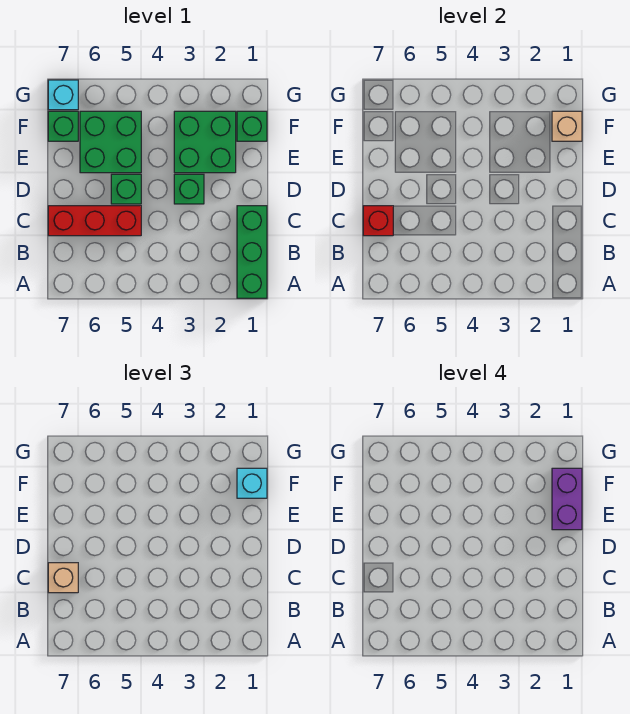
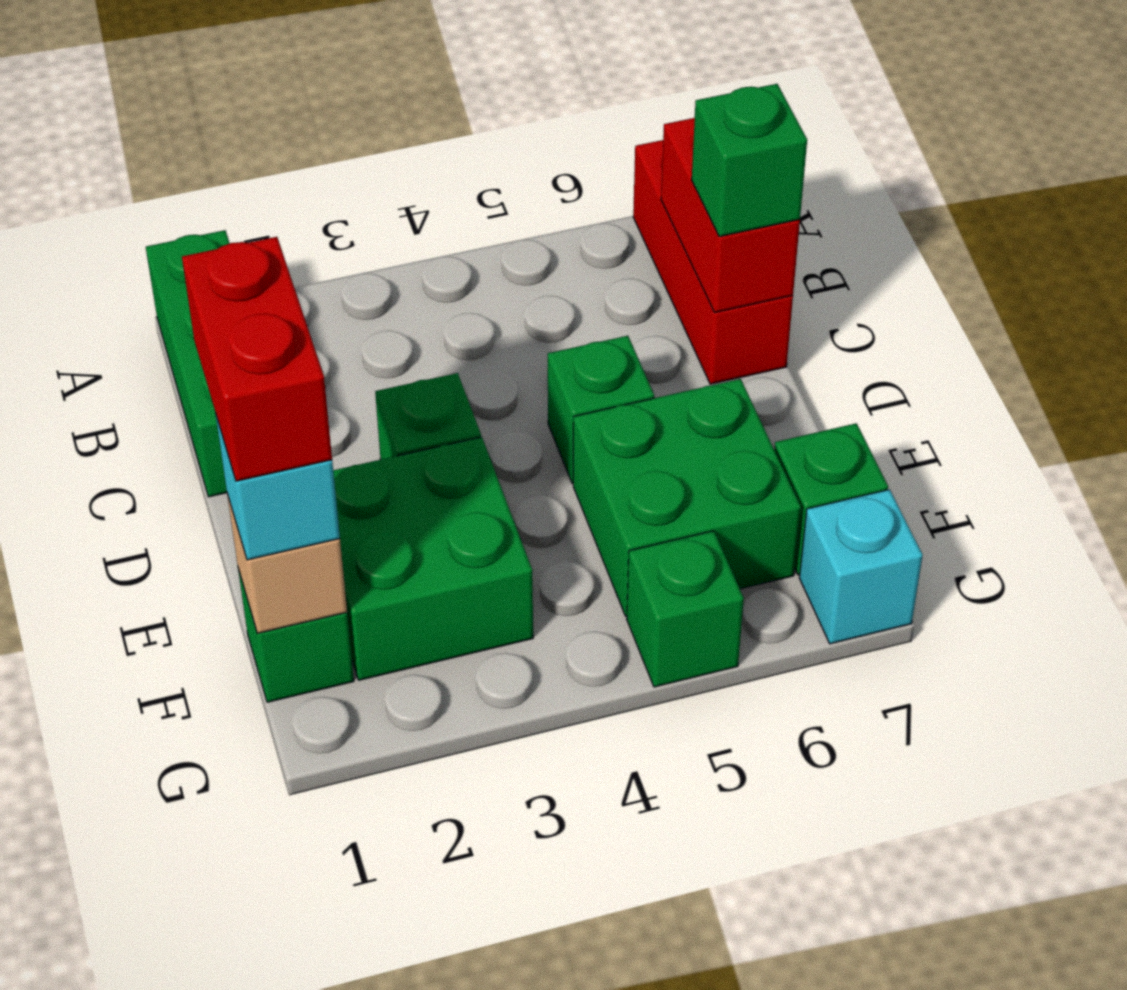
red 1x3 brick [48,206,141,236] -> red 1x3 brick turned to [633,140,793,384]
red 1x1 brick [363,206,393,236] -> red 1x2 brick [661,118,800,312]
tan 1x1 brick [48,563,78,593] -> green 1x1 brick [692,84,807,237]
purple 1x2 brick [552,468,582,530] -> red 1x2 brick [182,237,332,481]
none -> green 1x1 brick [627,531,744,687]

